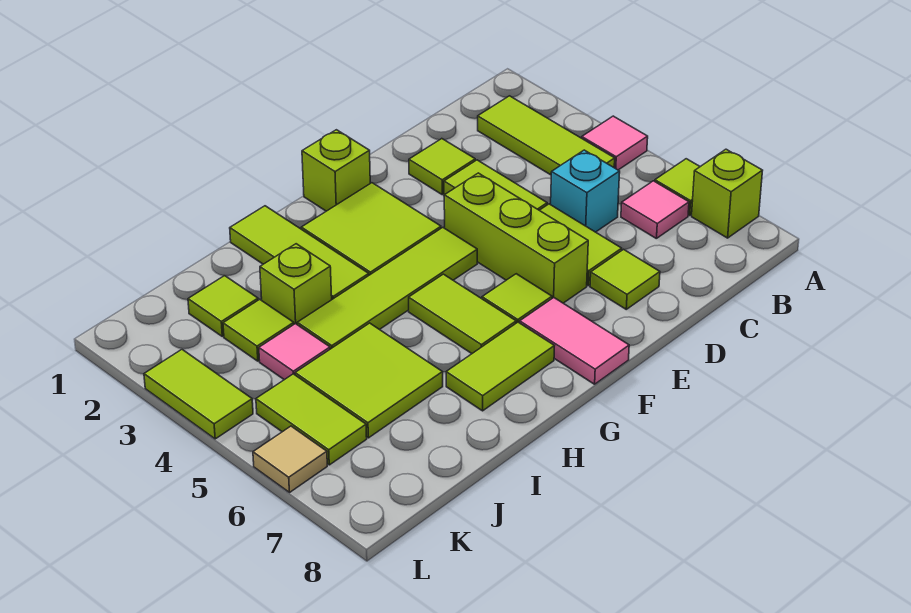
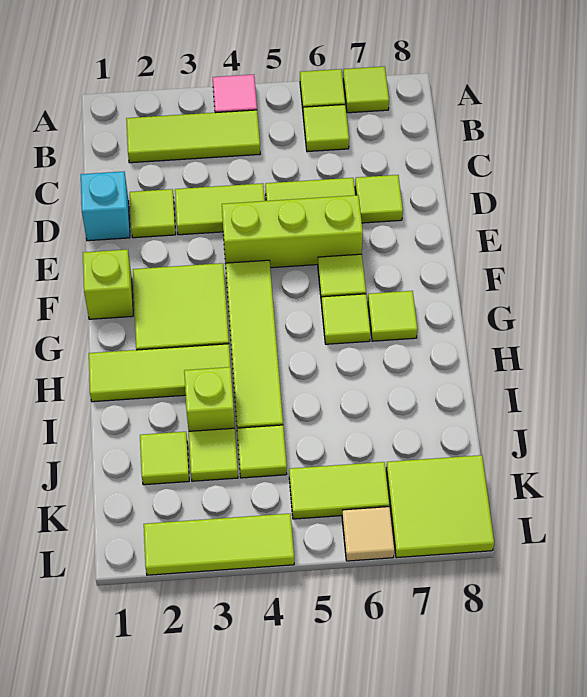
lime 1x1 brick [692,149,763,238] -> lime 1x1 tile [343,66,389,113]
pink 1x1 tile [621,181,689,238] -> lime 1x1 tile [303,105,349,152]
cyan 1x1 brick [550,150,620,232] -> cyan 1x1 brick moved to [81,171,130,241]
pink 1x2 tile [520,298,629,384] -> none
lime 1x2 tile [409,274,516,353] -> lime 1x1 tile [322,294,370,344]
lime 1x2 tile [446,322,554,411] -> lime 1x1 tile [368,291,417,341]
lime 2x2 tile [295,323,443,438] -> lime 2x2 tile moved to [386,455,494,558]
pink 1x1 tile [259,324,330,380] -> lime 1x1 tile [237,425,287,478]
lime 1x2 tile [144,350,253,439] -> lime 1x3 tile [144,514,294,575]

